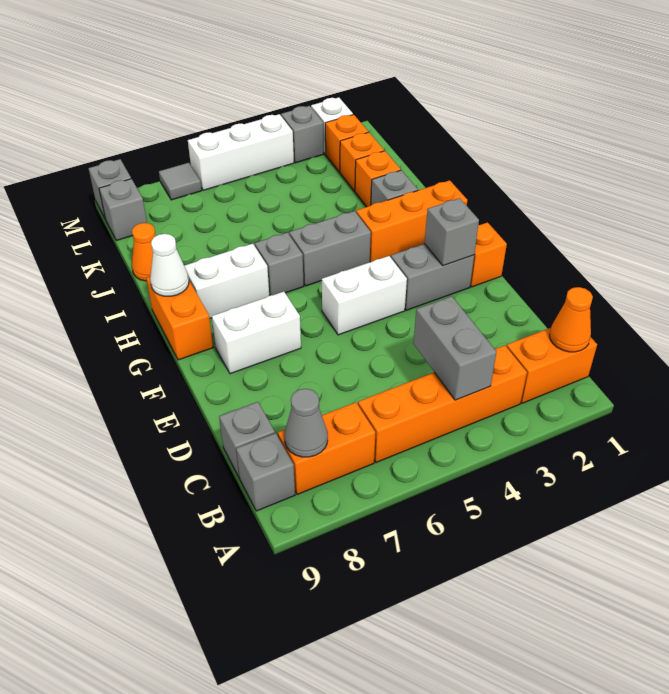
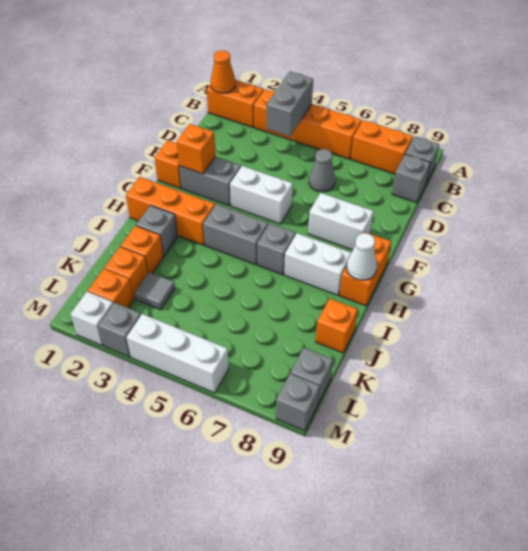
grey 1x1 cone [284,389,328,457] -> grey 1x1 cone moved to [309,149,335,192]
grey 1x1 brick [424,198,479,266] -> orange 1x1 brick [176,124,216,174]
orange 1x1 cone [132,223,155,281] -> orange 1x1 brick [316,299,358,353]
grey 1x1 tile [159,163,202,200] -> grey 1x1 tile moved to [135,272,175,310]

